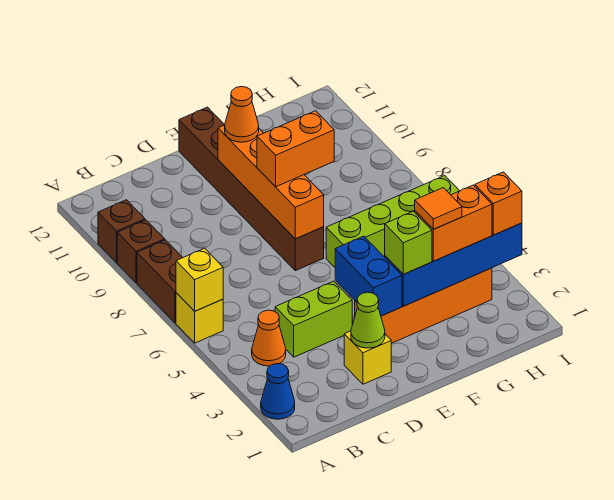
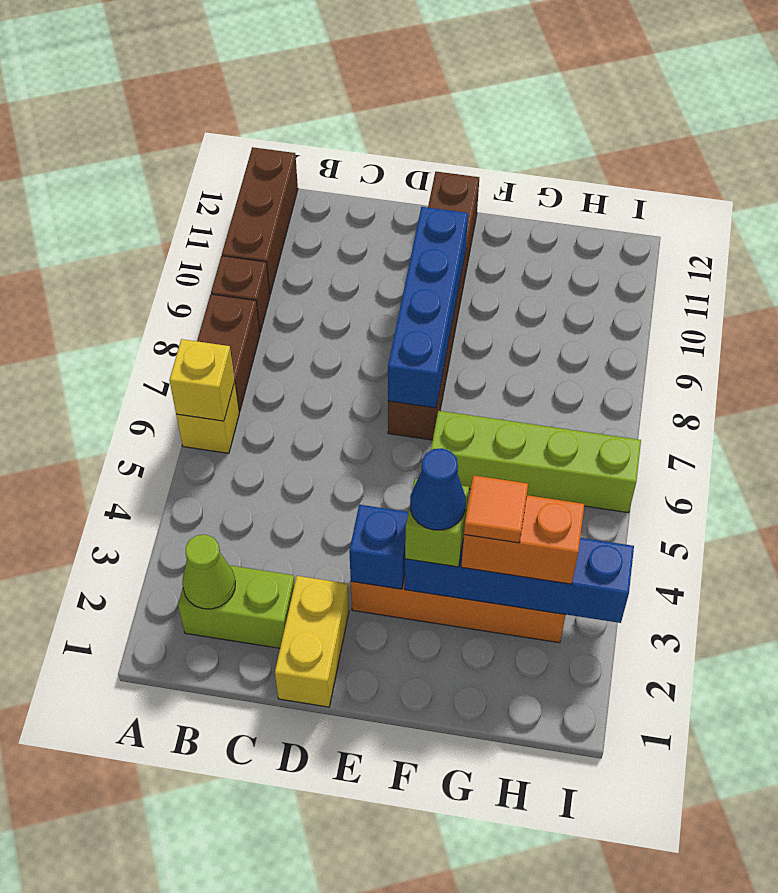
blue 1x1 cone [261,364,295,419] -> blue 1x1 cone moved to [410,448,466,530]
brown 1x1 brick [98,200,145,263] -> brown 1x3 brick [222,147,298,294]
orange 1x1 cone [252,310,286,366] -> none
lime 1x2 brick [275,281,352,357] -> lime 1x2 brick moved to [178,565,295,648]
yellow 1x1 brick [344,331,391,384] -> yellow 1x2 brick [275,576,349,707]
lime 1x1 cone [351,292,385,348] -> lime 1x1 cone moved to [182,535,235,609]
blue 1x2 brick [335,236,402,316] -> blue 1x1 brick [349,505,408,589]
orange 1x4 brick [218,125,324,239] -> blue 1x4 brick [388,207,468,408]
orange 1x2 brick [257,111,334,187] -> none
orange 1x1 cone [225,87,259,142] -> none
orange 1x1 brick [475,172,522,235] -> none

